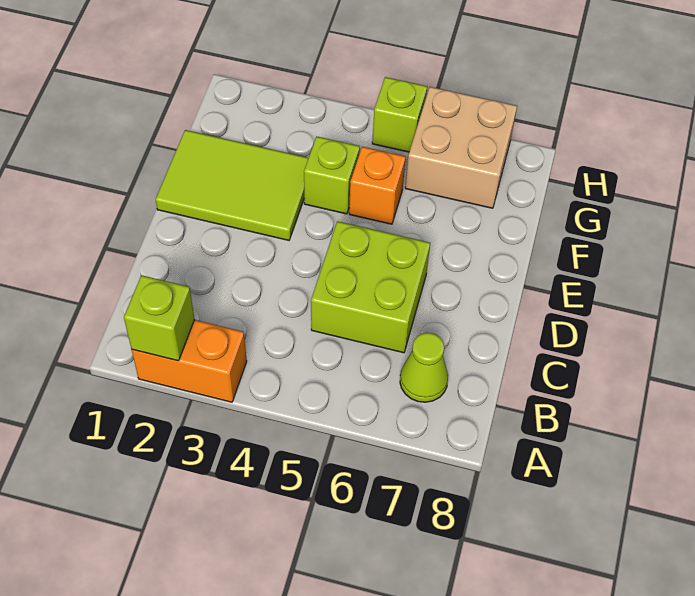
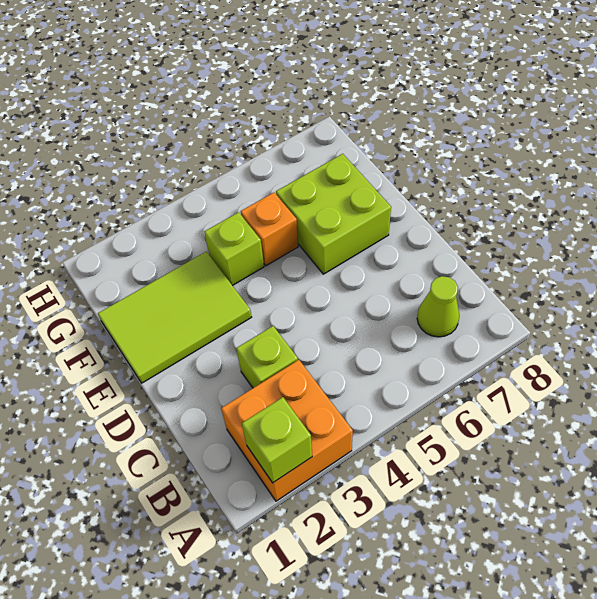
orange 1x2 brick [131,320,247,402] -> orange 2x2 brick [221,360,353,501]
lime 2x2 brick [311,221,430,353] -> lime 2x2 brick moved to [276,154,391,274]
tan 2x2 brick [405,87,517,208] -> none
lime 1x1 brick [372,77,427,152] -> lime 1x1 brick moved to [236,326,298,388]

